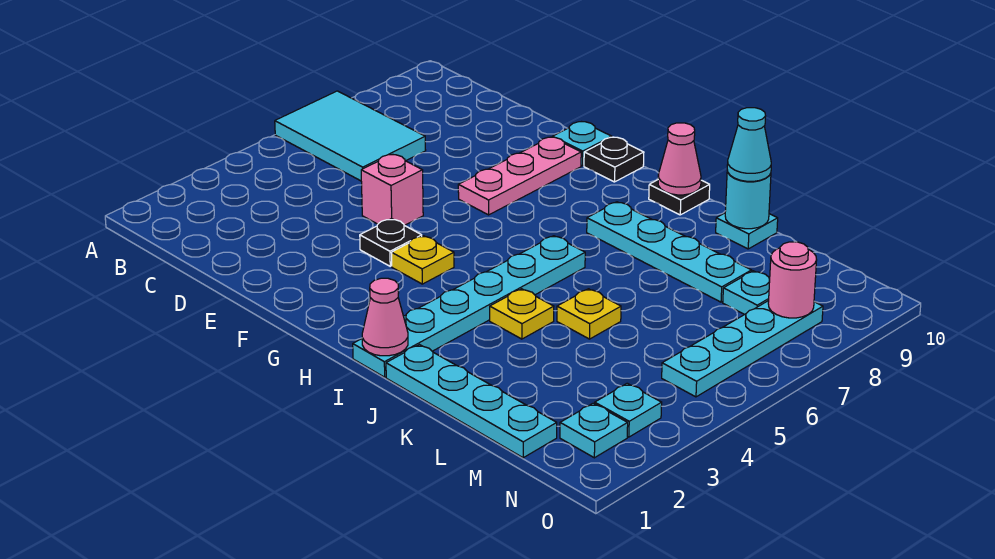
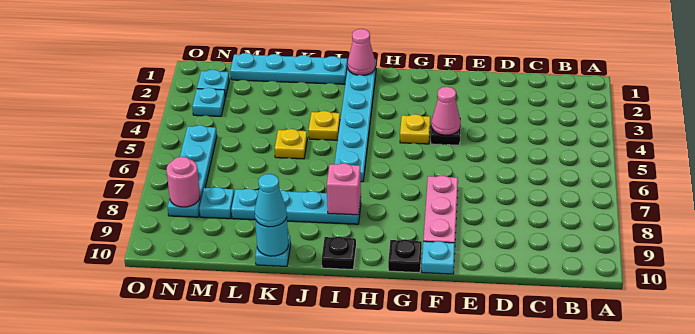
cyan 2x3 tile [275,91,426,181] -> none
pink 1x1 brick [361,154,423,226] -> pink 1x1 brick moved to [327,163,361,215]
pink 1x1 cone [658,123,701,195] -> pink 1x1 cone moved to [431,87,461,135]

